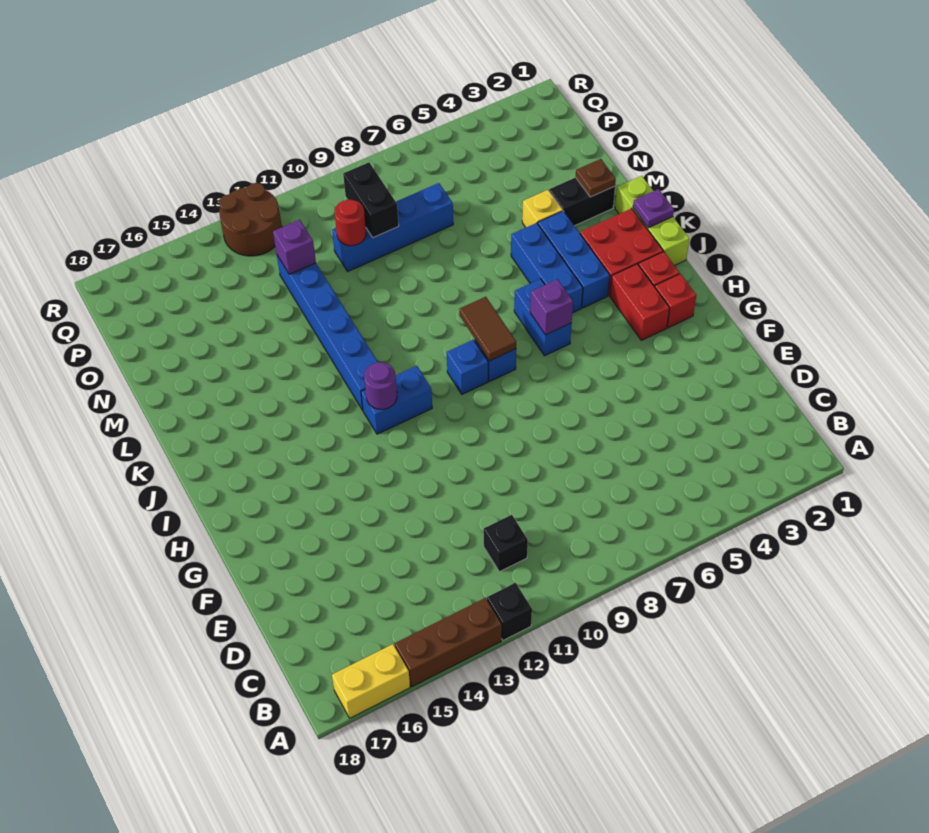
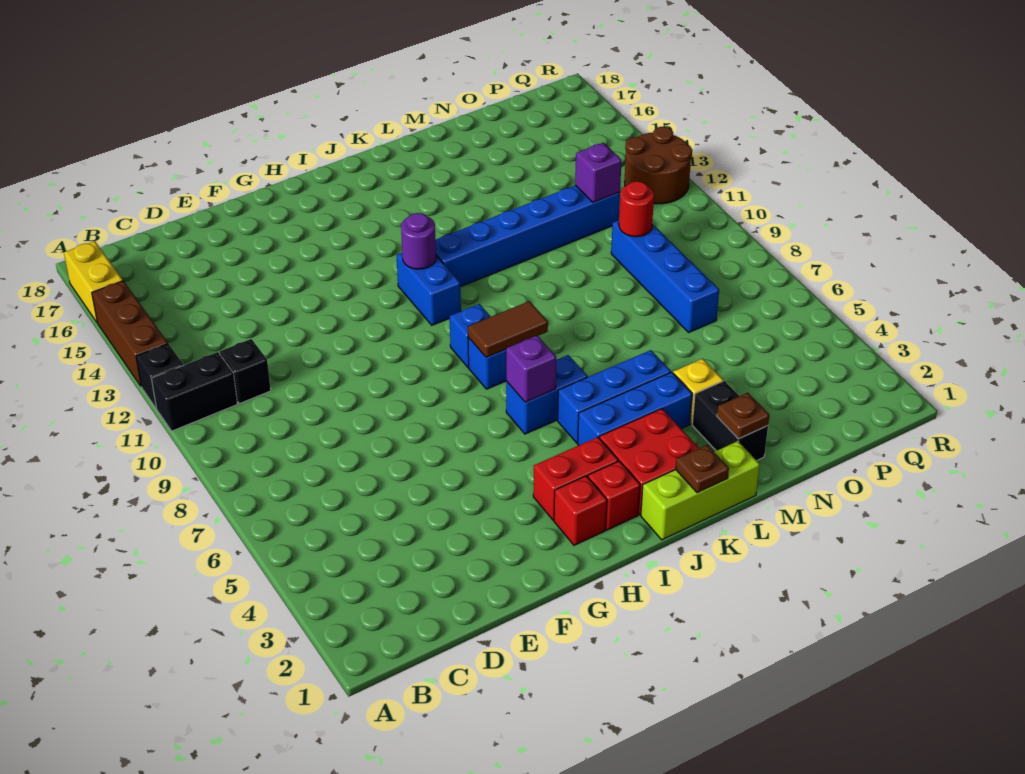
purple 1x1 plate [633,189,674,228] -> brown 1x1 plate [676,445,729,493]
black 1x2 brick [343,162,399,238] -> black 1x2 brick moved to [152,352,237,431]

